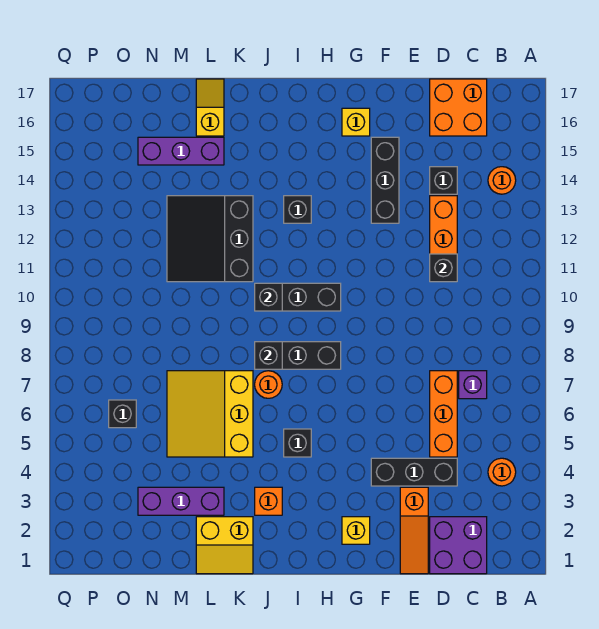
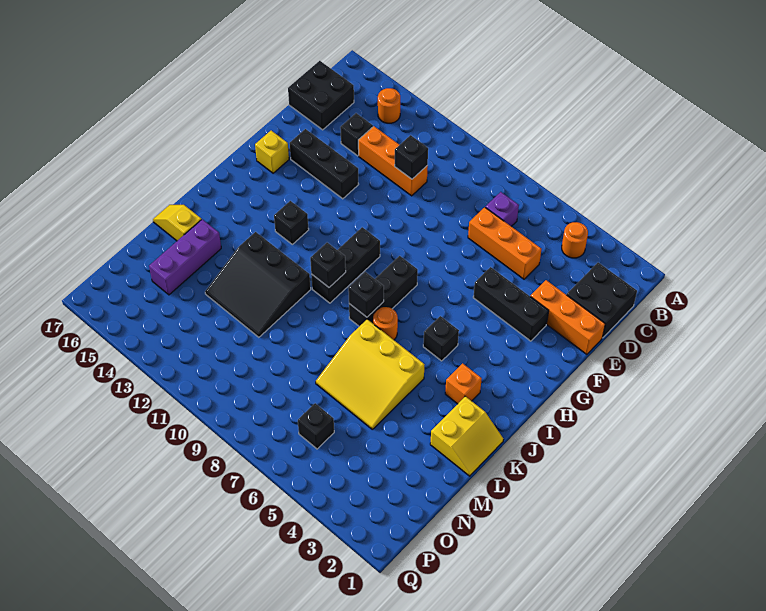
purple 2x2 brick [430,517,487,574] -> black 2x2 brick [567,263,637,338]
orange 2x2 brick [430,79,487,136] -> black 2x2 brick [288,61,354,130]
black 1x3 brick [371,458,457,486] -> black 1x3 brick turned to [473,267,549,341]
orange 1x3 slope [400,487,428,574] -> orange 1x3 brick [530,280,605,354]
yellow 1x1 brick [342,517,370,544] -> none
purple 1x3 brick [138,487,224,515] -> none

